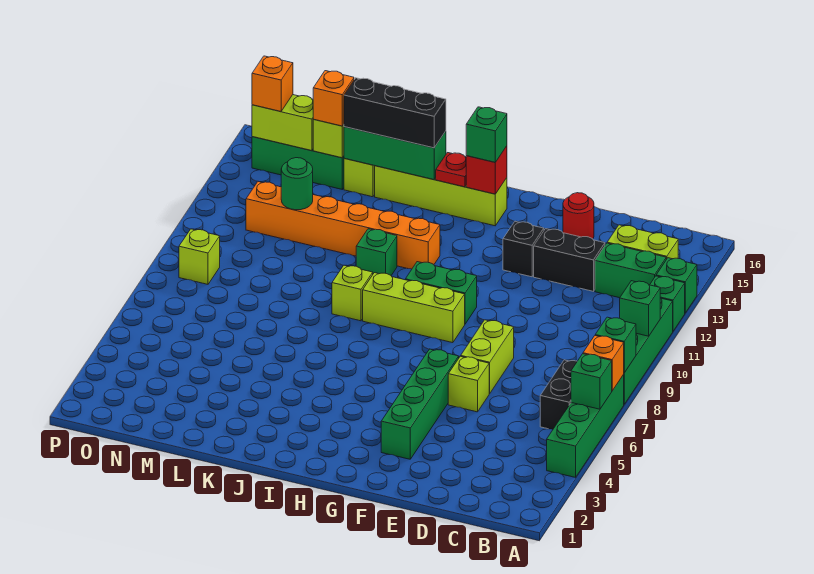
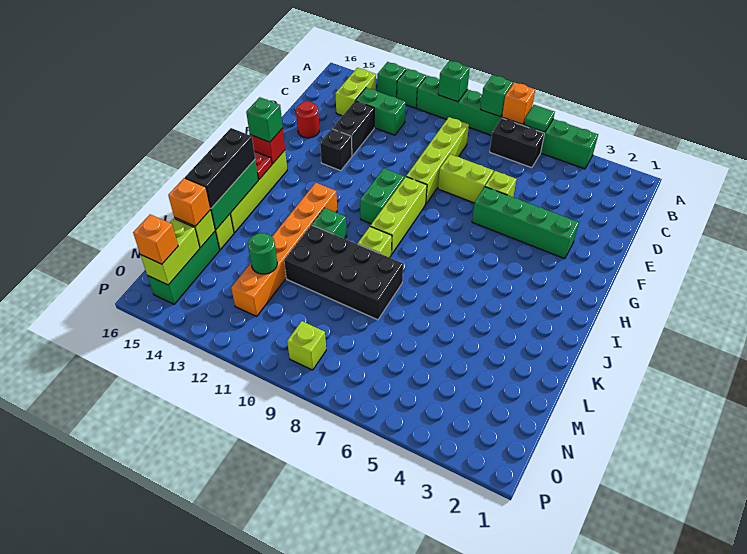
green 1x1 brick [571,354,612,409] -> green 1x1 tile [524,105,555,132]
green 1x2 brick [595,243,666,298] -> green 1x2 brick turned to [356,88,406,135]
none -> lime 1x4 brick [406,117,469,204]
none -> black 2x4 brick [284,225,403,320]

